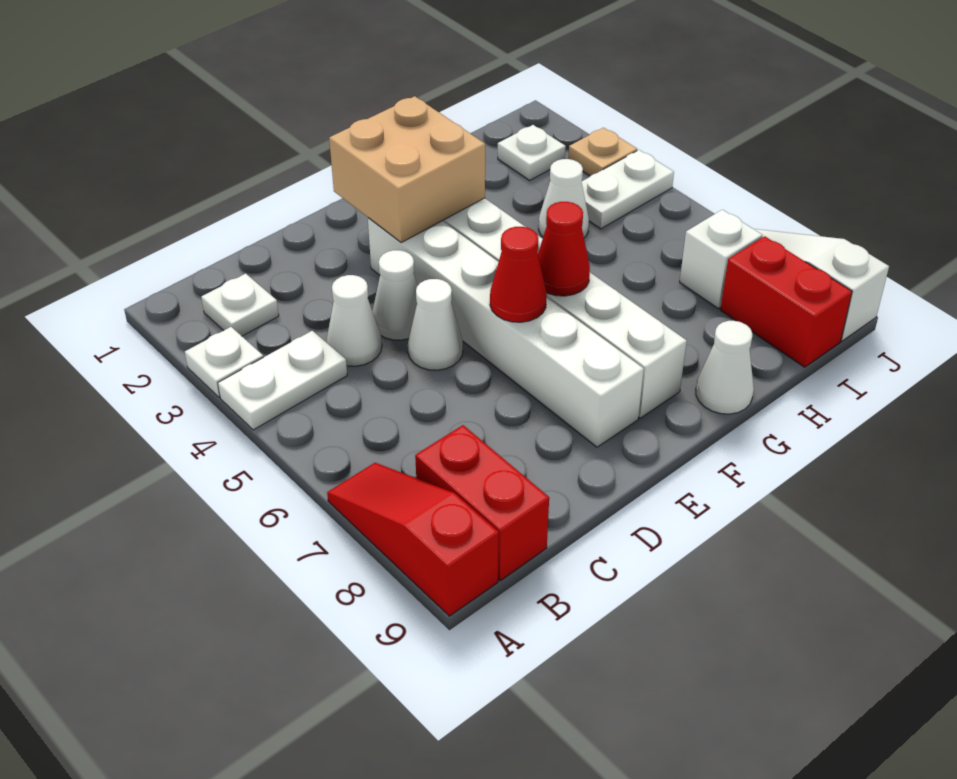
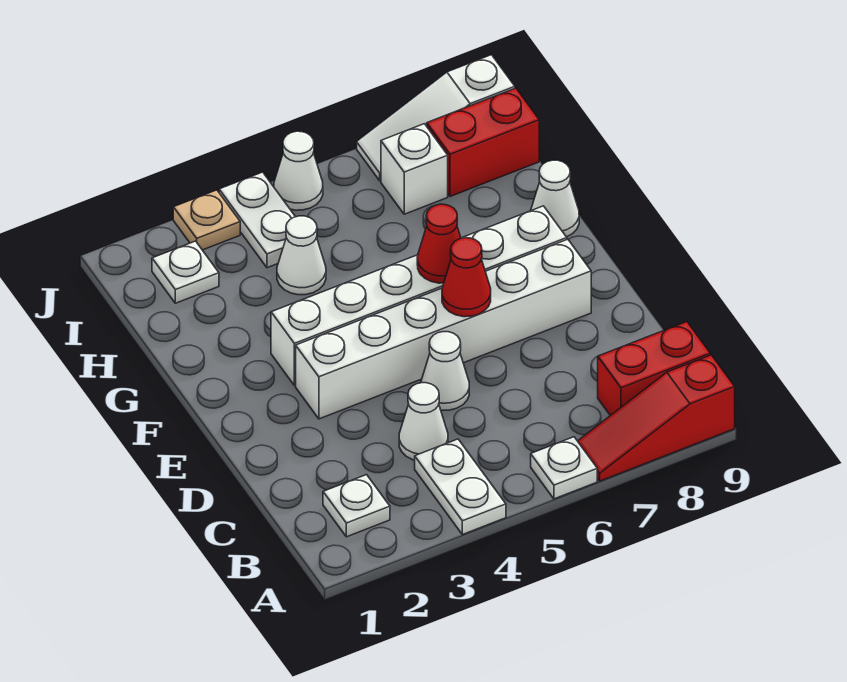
white 1x1 plate [185,327,263,397] -> white 1x1 plate moved to [531,437,597,499]
white 1x1 cone [373,250,417,340] -> white 1x1 cone moved to [274,131,323,210]
tan 2x2 brick [329,96,485,242] -> none

